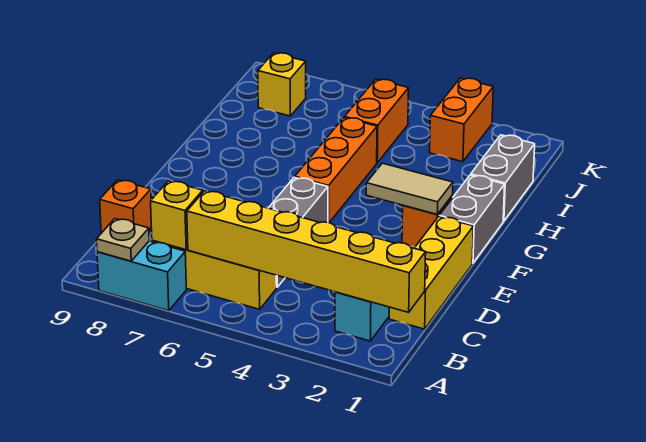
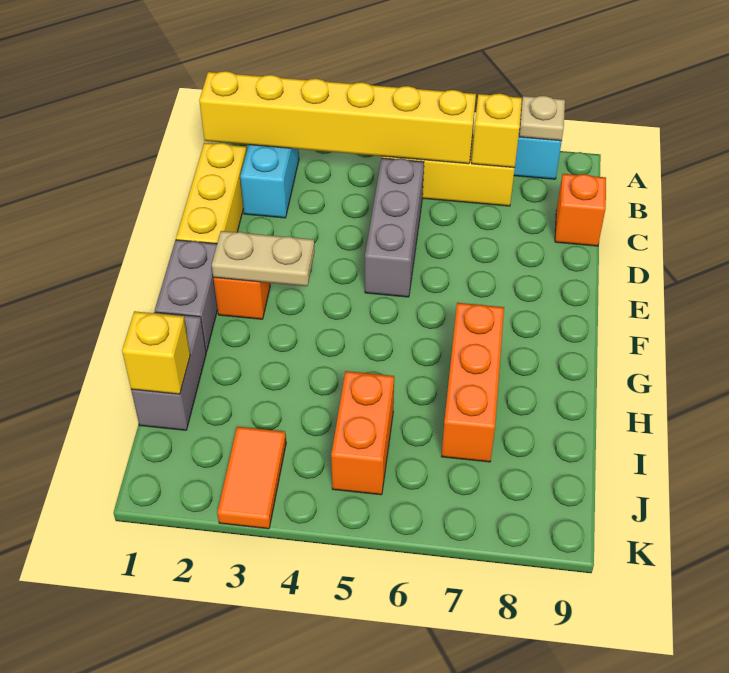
tan 1x2 tile [366,163,453,214] -> tan 1x2 plate [212,231,315,286]
orange 1x3 brick [295,118,377,223] -> orange 1x3 brick moved to [441,303,504,462]
orange 1x2 brick [430,78,493,162] -> orange 1x2 tile [217,427,286,529]
yellow 1x1 brick [258,53,306,116] -> yellow 1x1 brick moved to [122,311,190,394]

